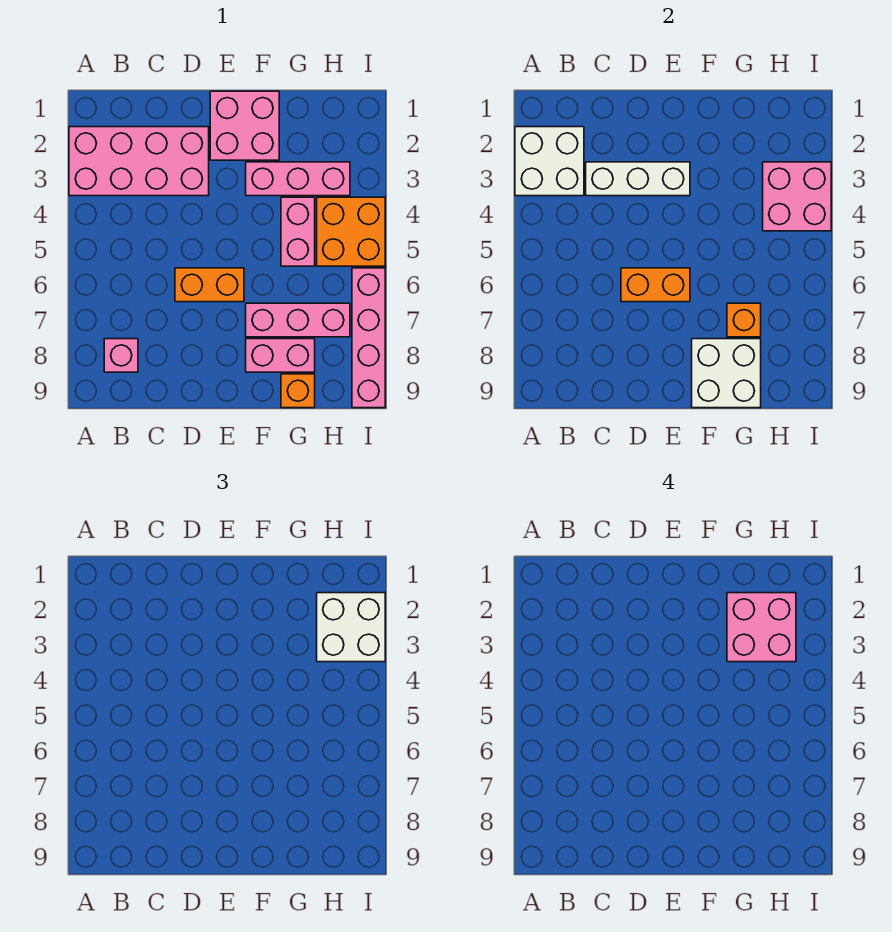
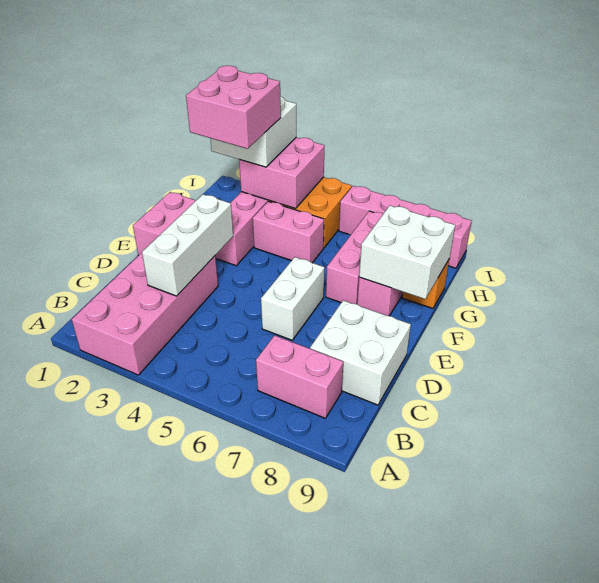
white 2x2 brick [515,127,584,196] -> white 2x2 brick moved to [310,300,411,405]
pink 1x1 brick [104,339,138,372] -> pink 1x2 brick [256,335,343,418]
orange 1x2 brick [175,268,244,302] -> white 1x2 brick [261,257,325,340]
orange 1x2 brick [621,268,690,302] -> none
orange 1x1 brick [727,303,761,337] -> none

